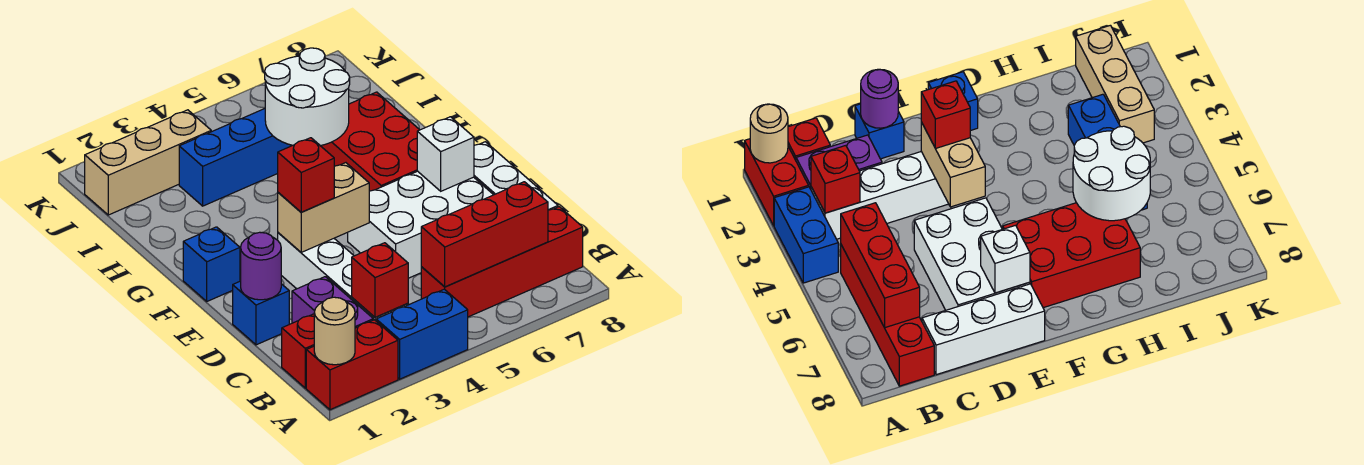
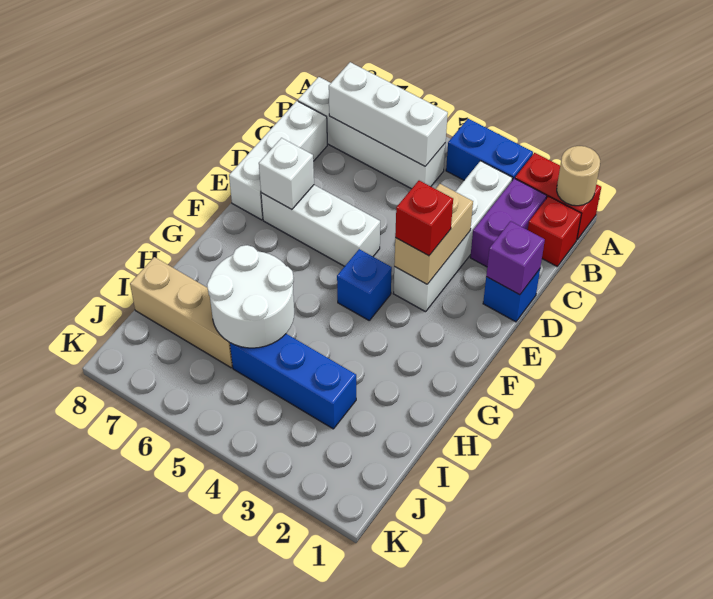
red 1x1 brick [352,243,408,317] -> none
red 1x4 brick [421,207,583,317] -> white 1x4 brick [298,77,445,189]
red 1x3 brick [421,182,548,287] -> white 1x3 brick [329,62,448,166]
purple 1x1 round brick [241,232,281,300] -> purple 1x1 brick [486,221,545,295]
white 2x3 brick [348,171,493,278] -> white 1x3 brick [261,185,380,266]
tan 1x2 brick [278,163,369,252] -> tan 1x2 brick turned to [394,184,473,284]
blue 1x1 brick [183,227,240,301] -> blue 1x1 brick moved to [337,249,392,320]
red 2x3 brick [321,92,419,191] -> none
tan 1x3 brick [85,110,211,215] -> tan 1x3 brick moved to [130,257,233,368]

